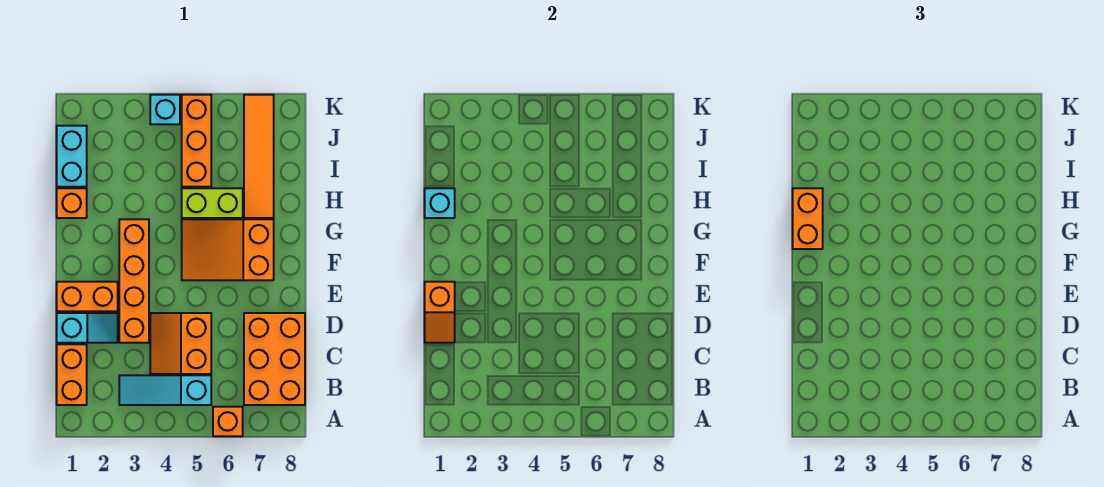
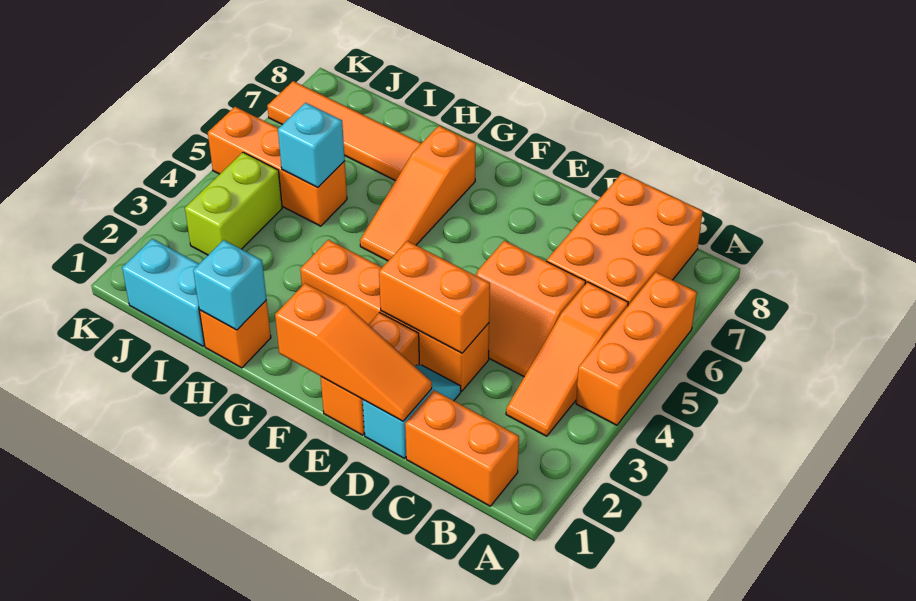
orange 1x1 brick [213,407,243,436] -> orange 1x3 brick [576,272,697,425]
cyan 1x3 slope [119,375,211,405] -> orange 1x3 slope [506,282,628,436]
orange 2x3 brick [244,313,305,405] -> orange 2x3 brick turned to [547,173,703,305]
orange 1x2 slope [425,282,455,343] -> orange 1x3 slope [275,283,432,421]
orange 2x3 slope [182,219,274,280] -> orange 1x3 slope [360,126,476,261]
orange 1x2 brick [793,188,823,249] -> orange 1x2 brick moved to [379,241,490,353]
lime 1x2 brick [182,188,243,218] -> lime 1x2 brick moved to [185,152,282,255]
cyan 1x1 brick [150,95,180,124] -> cyan 1x1 brick moved to [278,103,345,187]

